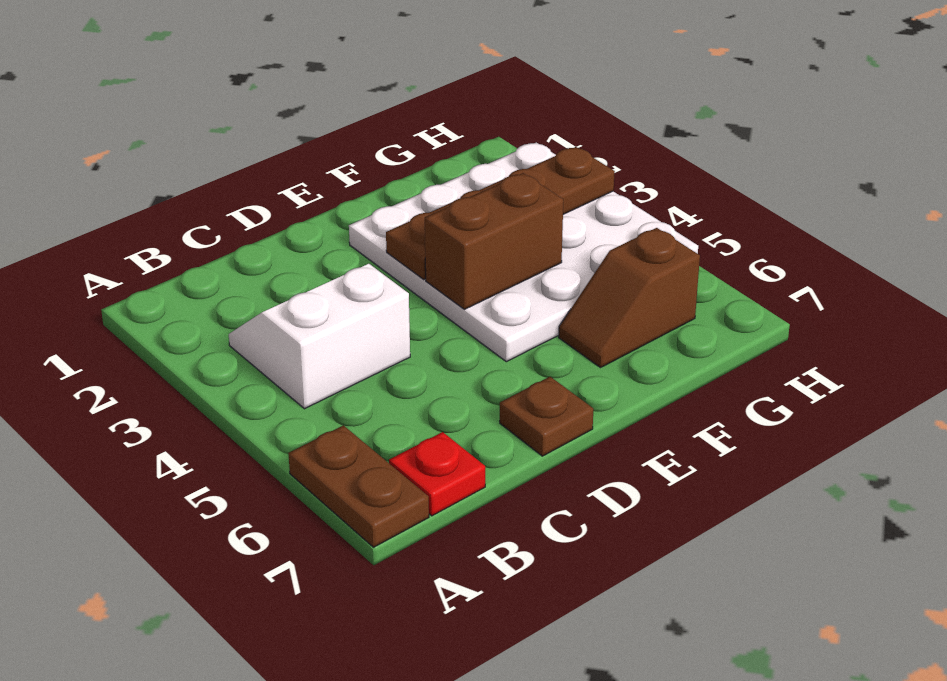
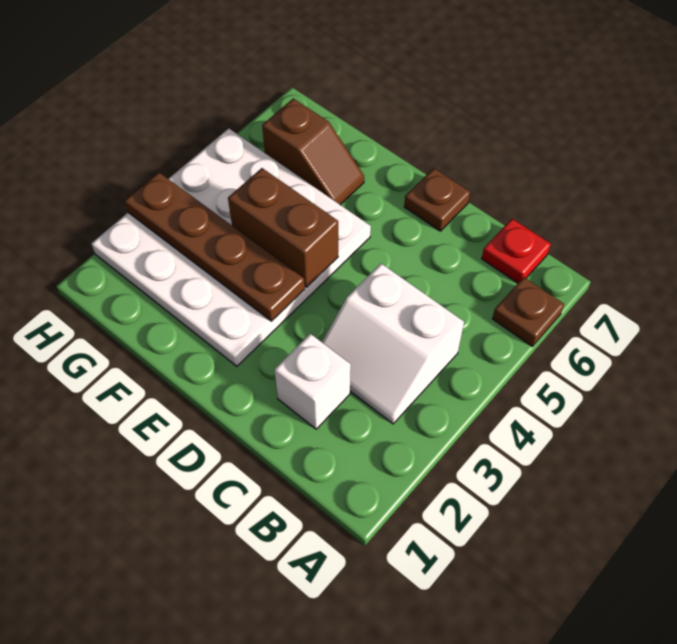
brown 1x2 plate [288,425,429,547] -> brown 1x1 plate [492,277,564,347]
none -> white 1x1 brick [274,334,351,429]

